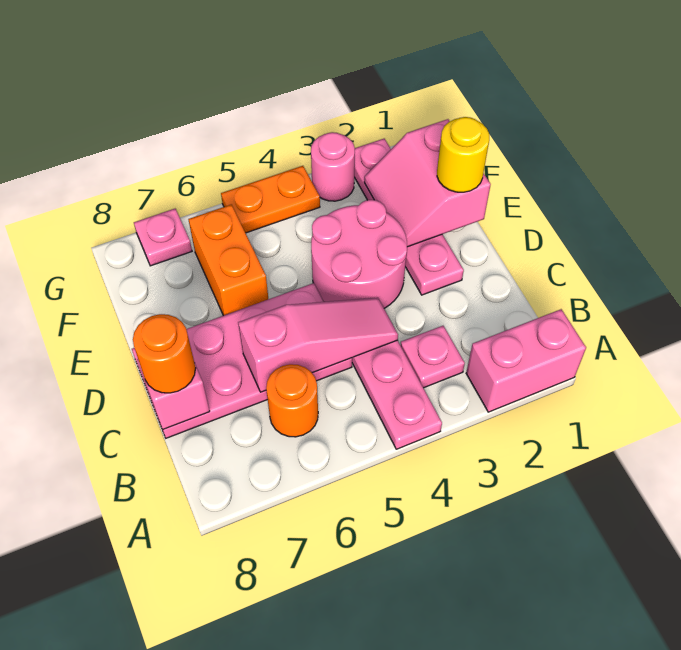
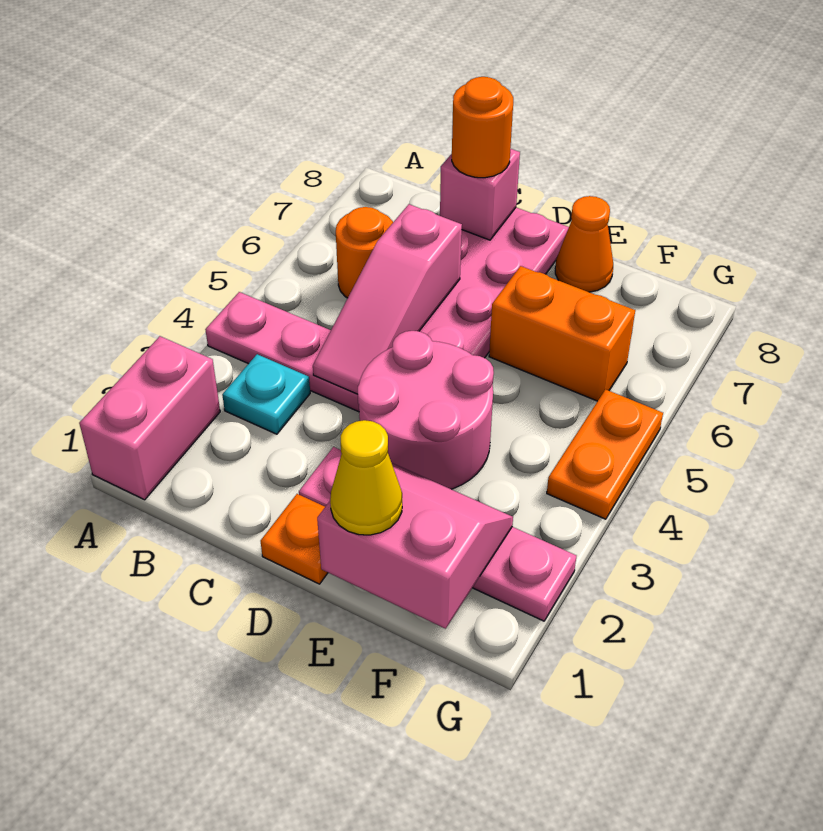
pink 1x1 plate [400,326,465,388] -> cyan 1x1 plate [222,354,310,434]
none -> orange 1x1 plate [261,494,328,584]
yellow 1x1 round brick [437,117,489,192] -> yellow 1x1 cone [330,420,402,535]
none -> orange 1x1 cone [555,196,613,292]
pink 1x1 round brick [311,132,355,201] -> none
pink 1x1 plate [134,209,192,266] -> none

